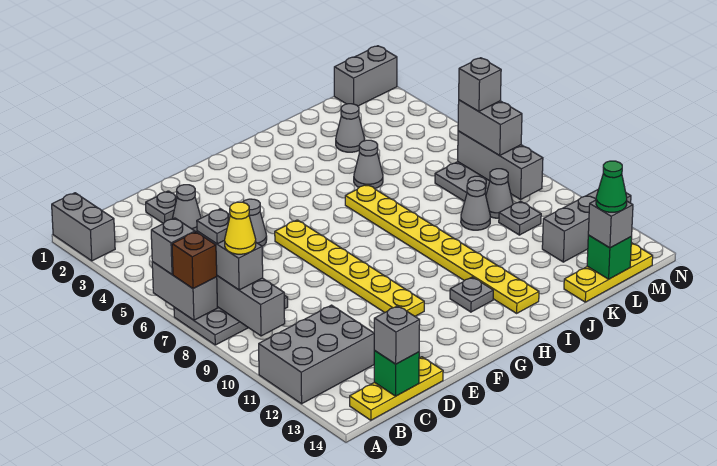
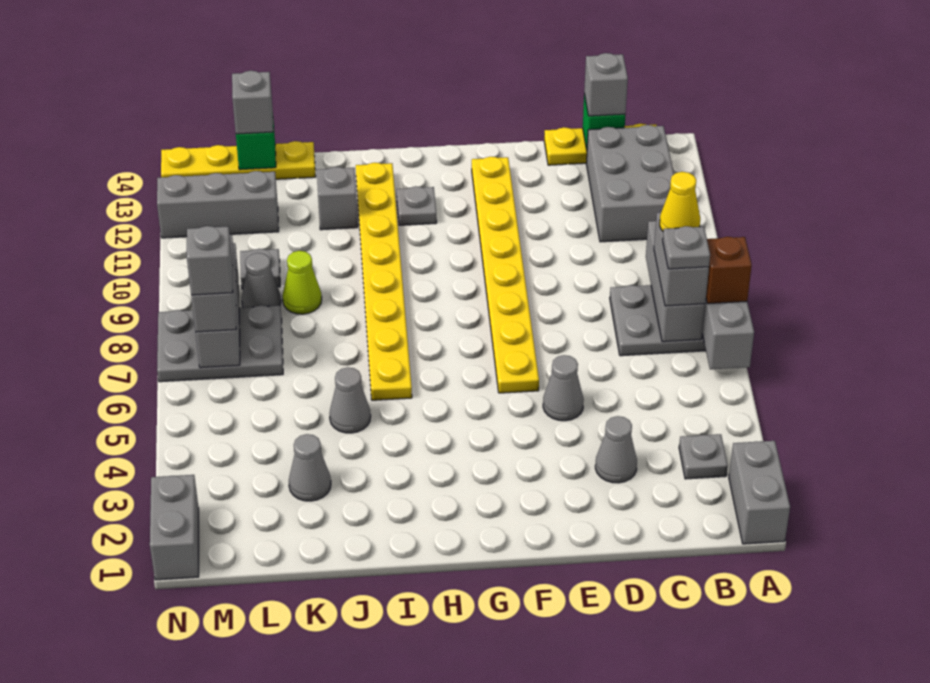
grey 1x1 brick [151,218,195,274] -> grey 1x1 brick moved to [317,167,358,230]
grey 2x3 brick [259,305,375,404] -> grey 2x3 brick turned to [586,125,674,242]
grey 1x1 plate [146,191,177,224] -> grey 1x1 plate moved to [679,434,728,479]
yellow 1x6 plate [275,220,424,316] -> yellow 1x8 plate [472,157,539,393]
grey 1x1 cone [461,180,490,230] -> lime 1x1 cone [283,251,322,314]
yellow 1x3 plate [564,243,653,302] -> yellow 1x4 plate [161,141,316,179]
green 1x1 cone [596,161,627,212] -> none
grey 1x2 brick [334,46,397,106] -> grey 1x2 brick turned to [150,475,199,580]

